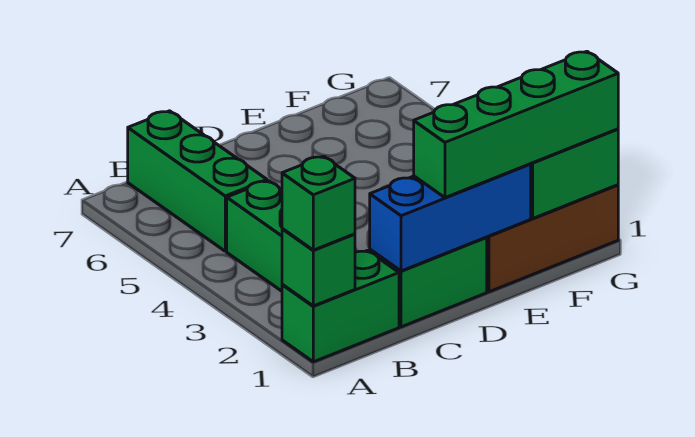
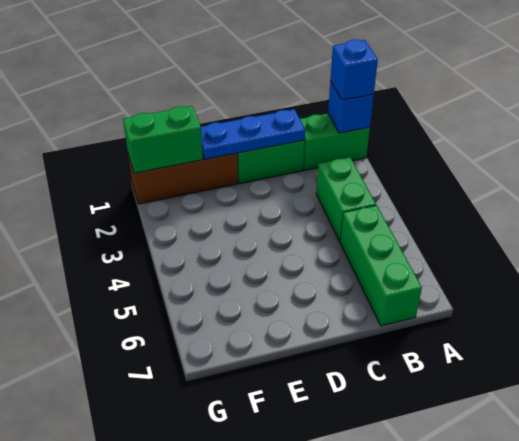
green 1x1 brick [282,229,355,306] -> blue 1x1 brick [328,81,374,133]
green 1x1 brick [282,156,355,250] -> blue 1x1 brick [330,40,378,100]
blue 1x3 brick [370,164,531,271] -> blue 1x3 plate [201,109,305,159]
green 1x4 brick [414,51,618,198] -> none

